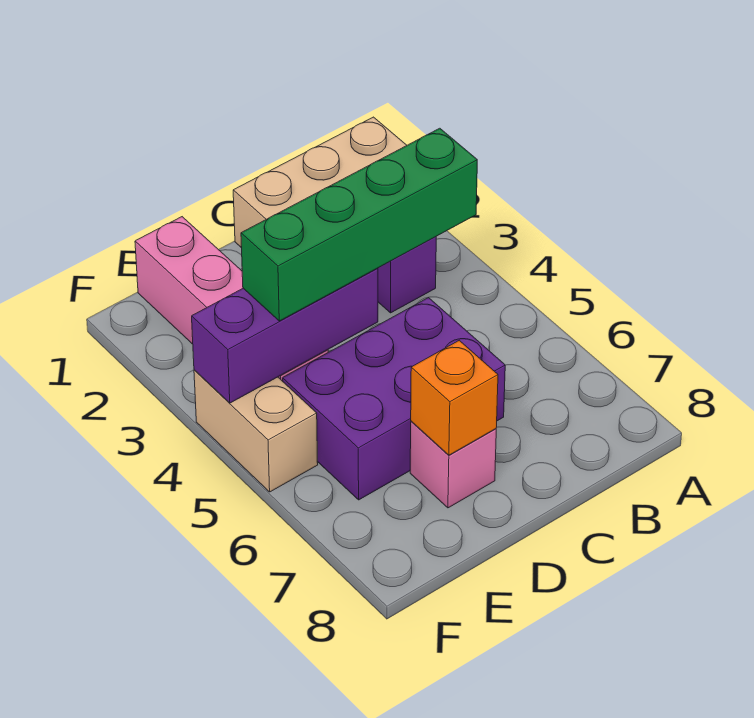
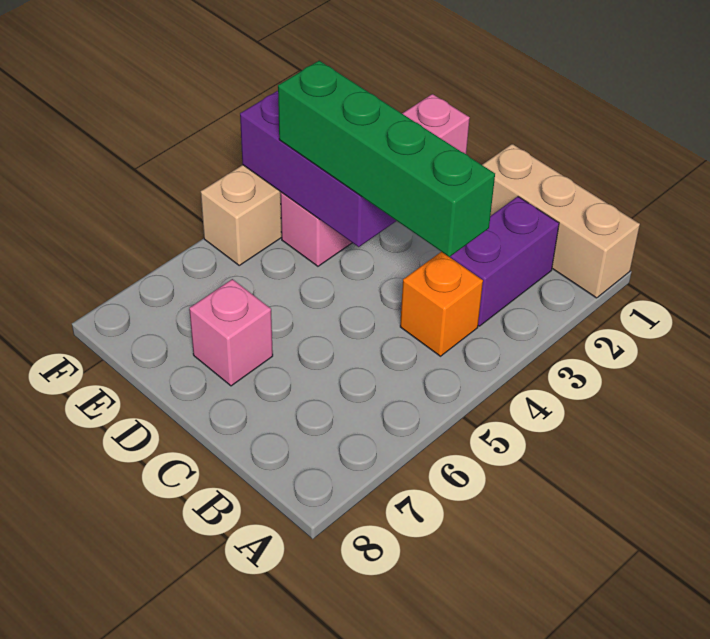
purple 2x3 brick [283,298,505,500] -> none
orange 1x1 brick [411,340,498,455] -> orange 1x1 brick moved to [400,252,483,356]

